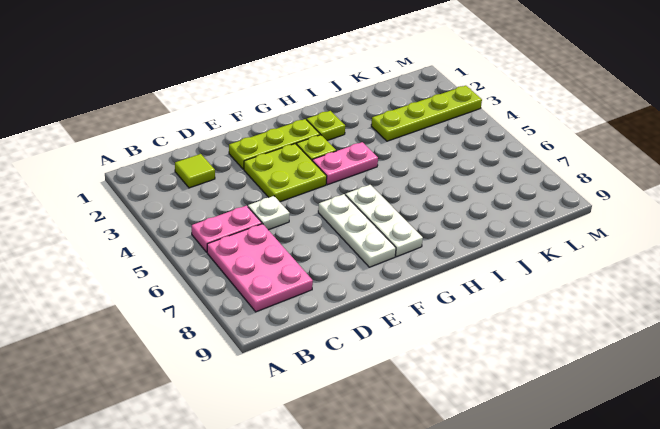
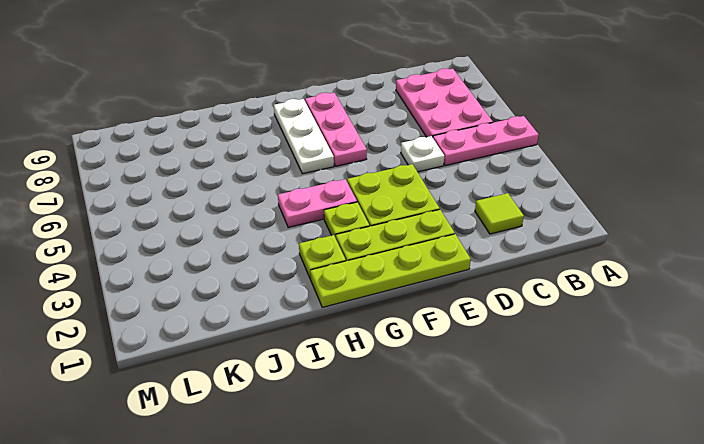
pink 1x2 plate [192,206,262,252] -> pink 1x3 plate [433,116,539,166]
white 1x3 plate [318,194,396,267] -> pink 1x3 plate [305,93,367,166]
lime 1x4 plate [371,86,482,141] -> lime 1x4 plate moved to [310,234,471,307]

